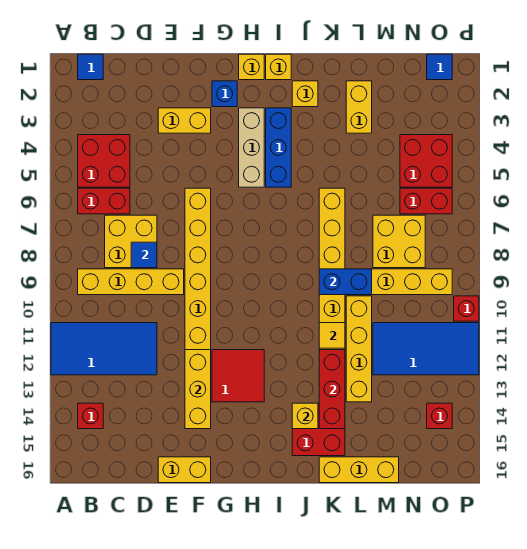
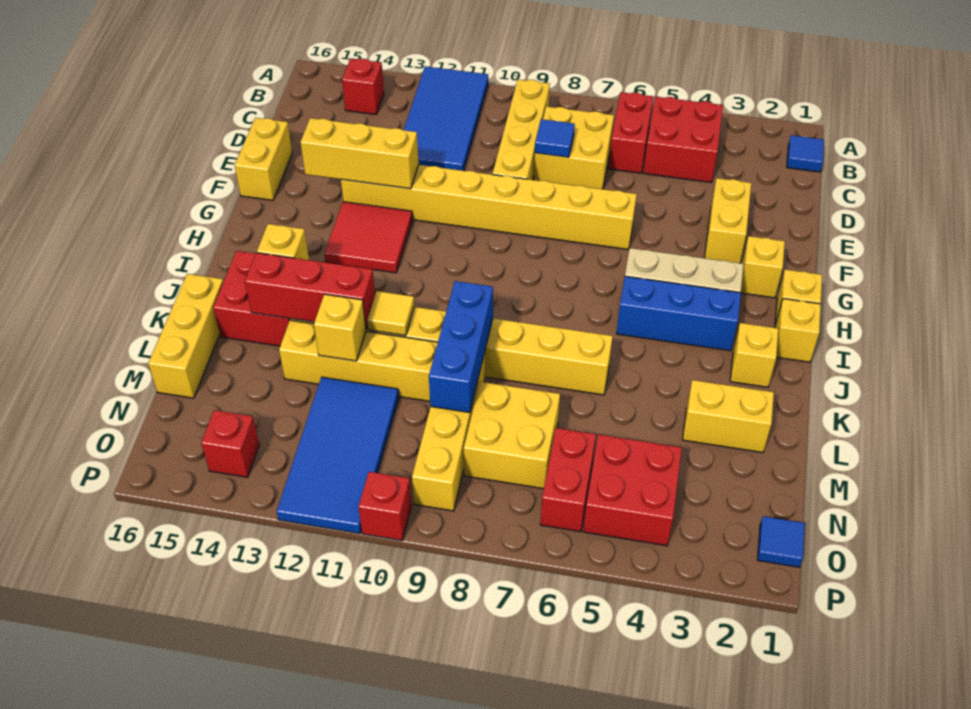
blue 1x1 brick [212,81,237,107] -> yellow 1x1 brick [741,236,785,298]
blue 1x2 brick [319,269,372,295] -> blue 1x3 brick [429,281,493,413]
none -> yellow 1x1 brick [314,294,366,361]

